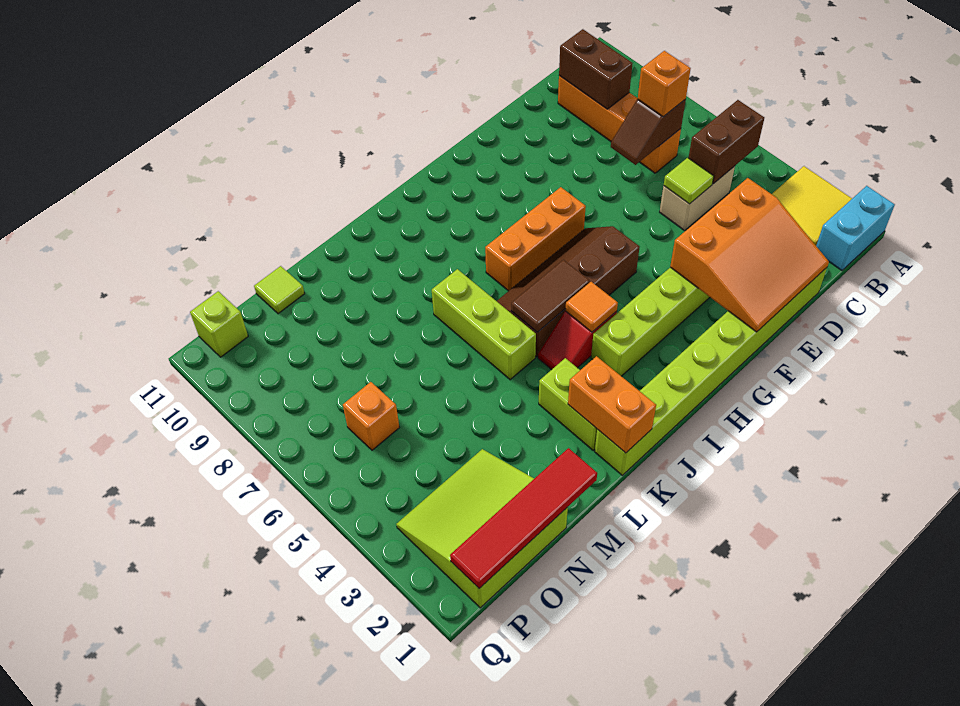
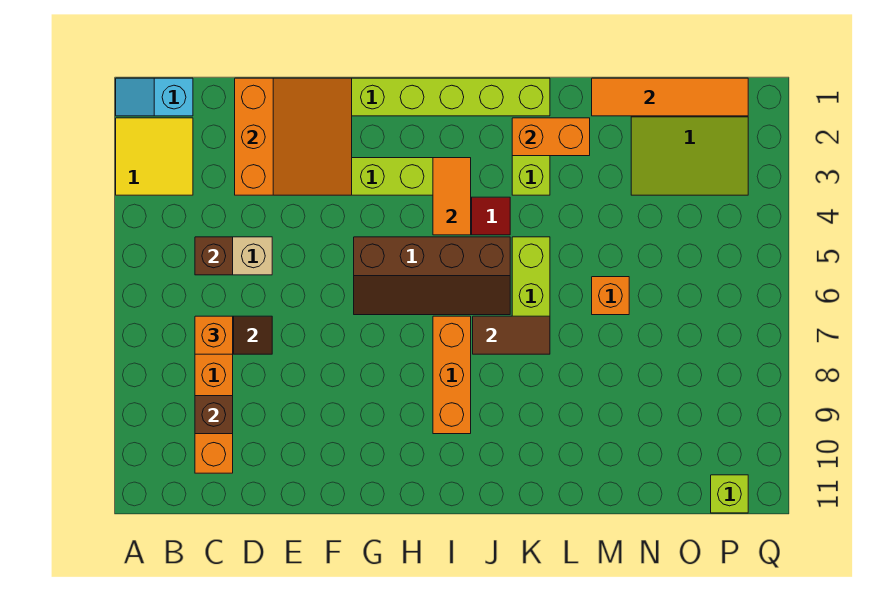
cyan 1x2 brick [816,186,895,270] -> cyan 1x2 slope [116,78,193,116]
brown 1x2 brick [689,100,764,184] -> brown 1x1 brick [195,237,233,275]
brown 1x2 brick [559,29,633,109] -> brown 1x1 brick [195,396,233,434]
orange 3x3 slope [670,178,829,332] -> orange 3x3 slope turned to [235,78,352,195]
lime 1x1 tile [664,158,714,204] -> none
orange 1x3 brick [485,187,586,291] -> orange 1x3 brick turned to [433,316,471,434]
orange 1x1 tile [565,282,618,332] -> orange 1x2 tile [433,158,471,235]
brown 1x2 tile [511,260,590,332] -> brown 1x2 tile moved to [473,316,550,354]
orange 1x2 brick [568,356,656,453] -> orange 1x2 brick turned to [512,118,590,156]
red 1x4 tile [450,448,597,588] -> orange 1x4 tile [592,78,748,116]
lime 1x1 tile [254,266,305,314] -> none
orange 1x1 brick [343,382,399,450] -> orange 1x1 brick moved to [592,277,629,315]

